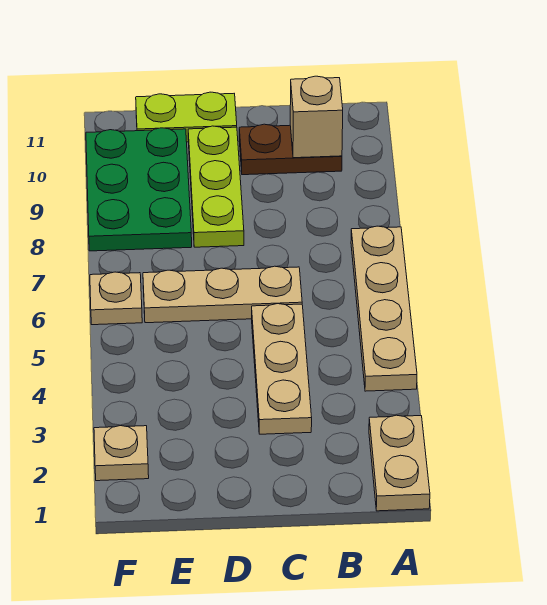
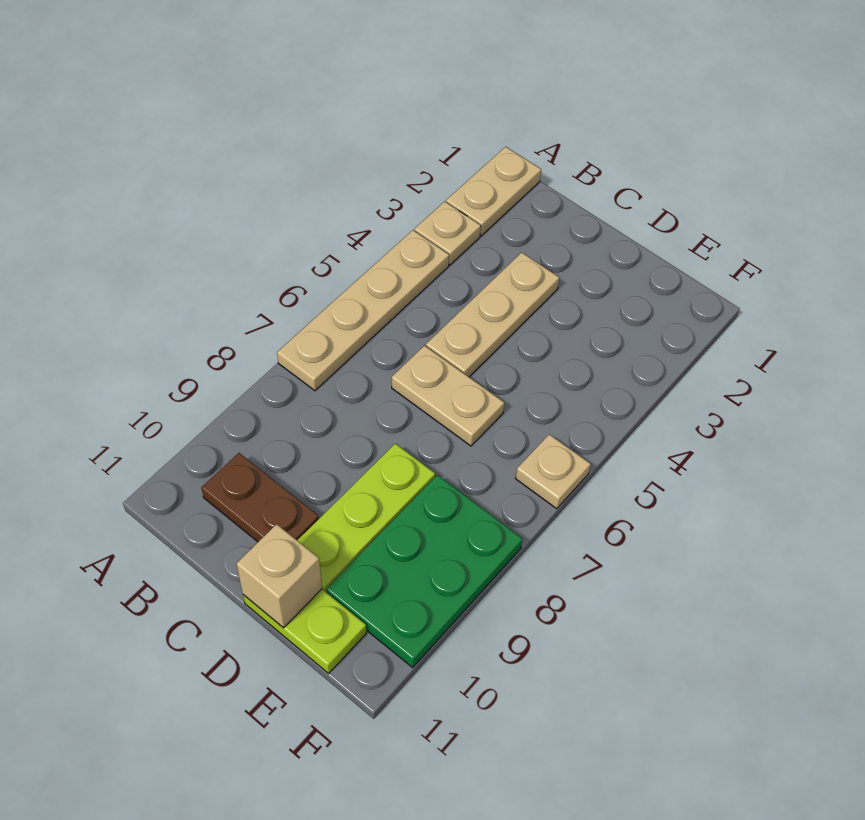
tan 1x1 brick [290,76,343,158] -> tan 1x1 brick moved to [236,524,322,628]
tan 1x3 plate [143,266,302,323] -> tan 1x2 plate [392,346,504,446]
tan 1x1 plate [94,426,149,481] -> tan 1x1 plate moved to [414,202,481,265]

